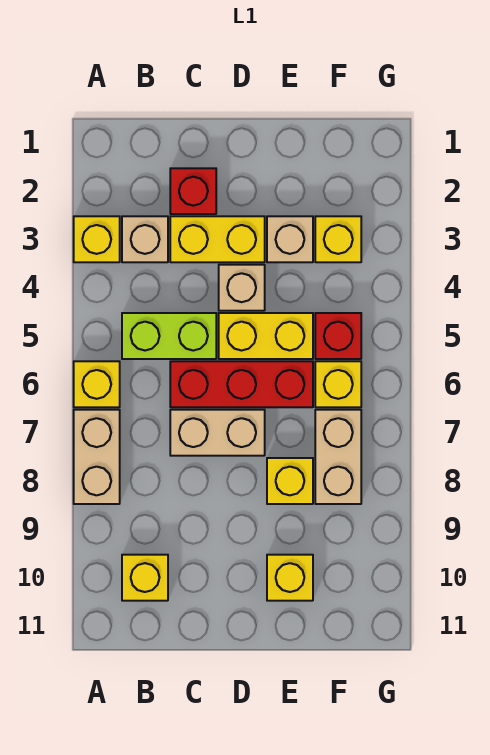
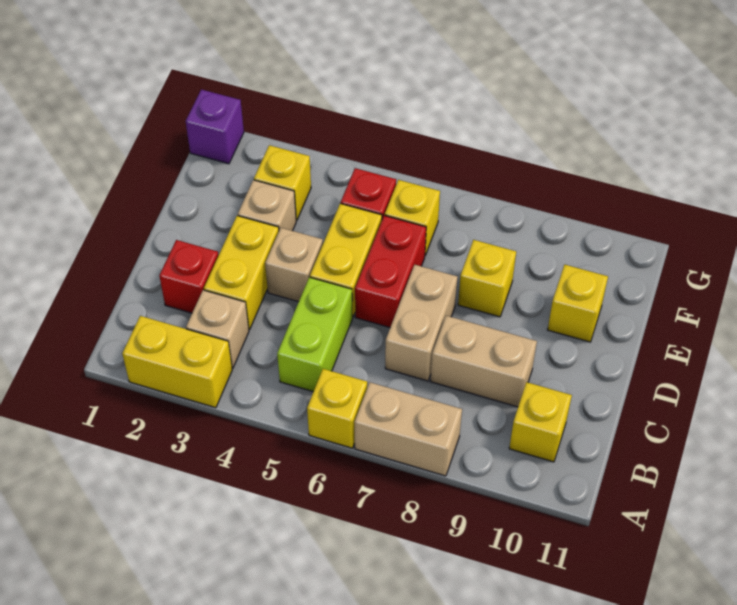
yellow 1x1 brick [74,216,120,262] -> yellow 1x2 brick [122,316,232,408]
red 1x3 brick [170,361,313,407] -> red 1x2 brick [355,215,426,327]
tan 1x2 brick [315,410,361,504] -> tan 1x2 brick moved to [430,316,537,407]
none -> purple 1x1 brick [186,90,244,164]

